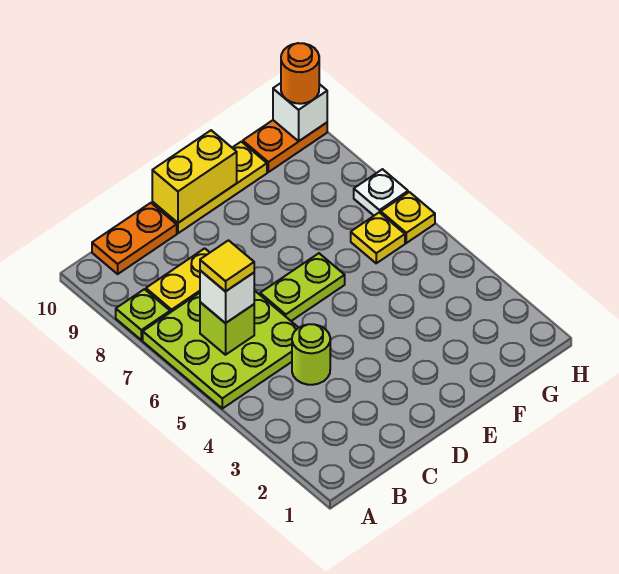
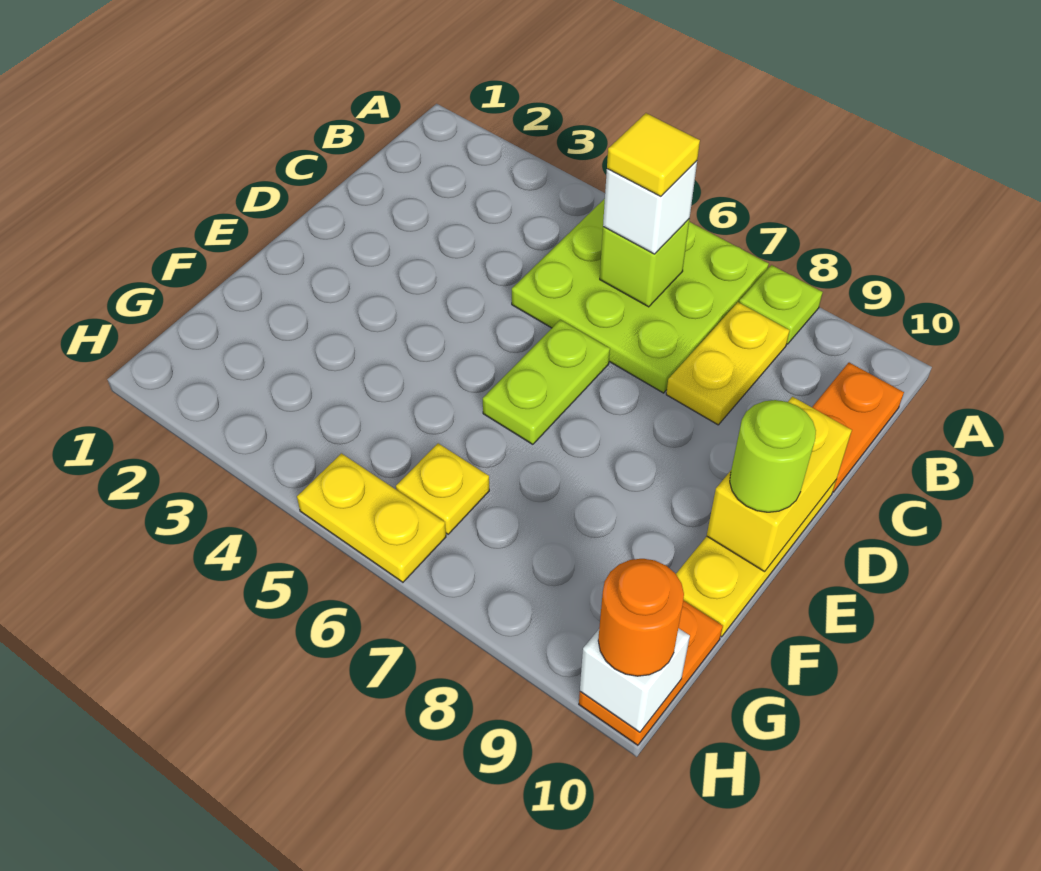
lime 1x1 round brick [292,324,330,385] -> lime 1x1 round brick moved to [730,400,816,512]
yellow 1x1 plate [381,192,435,243] -> yellow 1x2 plate [297,453,446,582]
white 1x1 plate [354,169,408,216] -> none

